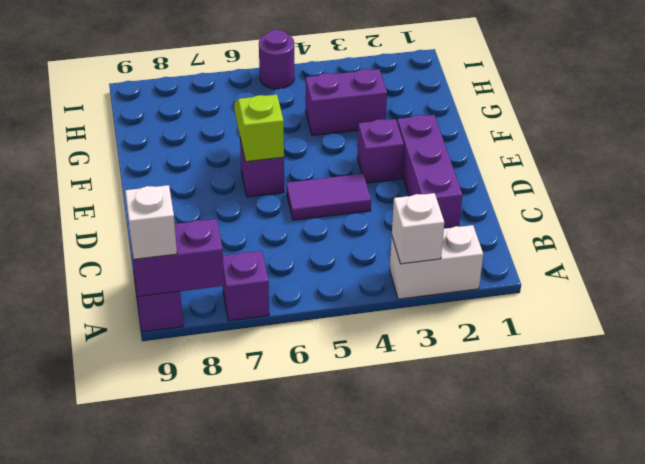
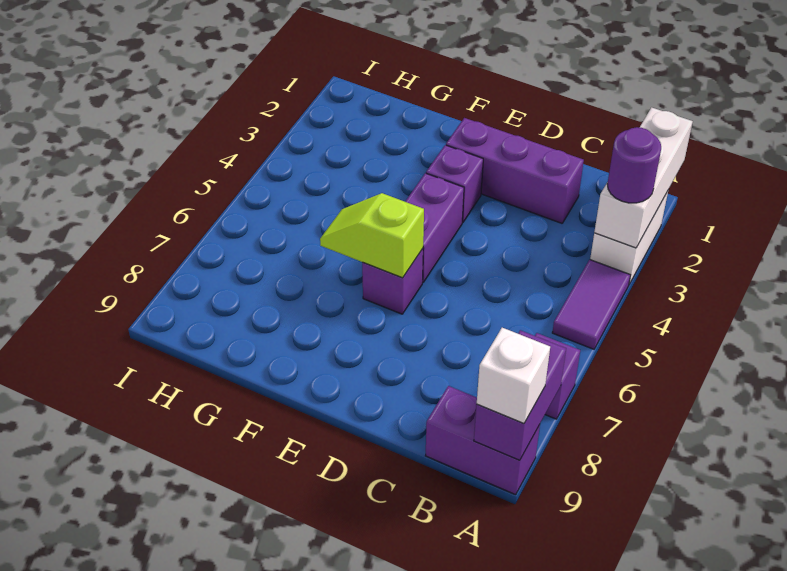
white 1x1 brick [392,193,444,264] -> white 1x3 brick [594,107,693,248]
purple 1x2 tile [286,174,371,220] -> purple 1x2 tile moved to [552,260,630,349]
purple 1x2 brick [306,69,387,135] -> purple 1x2 brick moved to [405,173,464,282]
purple 1x1 round brick [259,30,294,89] -> purple 1x1 round brick moved to [607,127,661,203]

